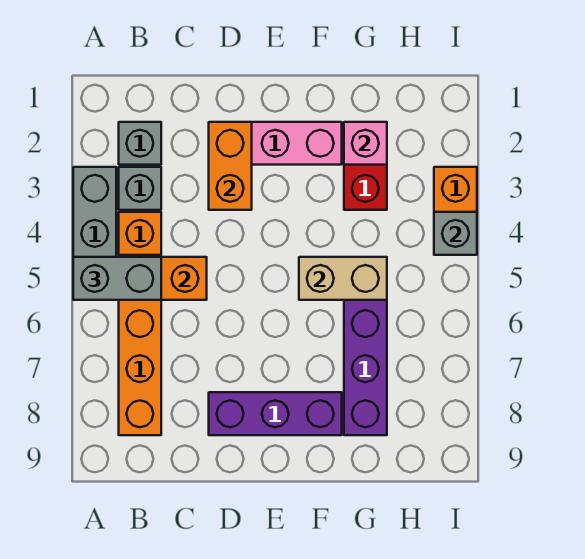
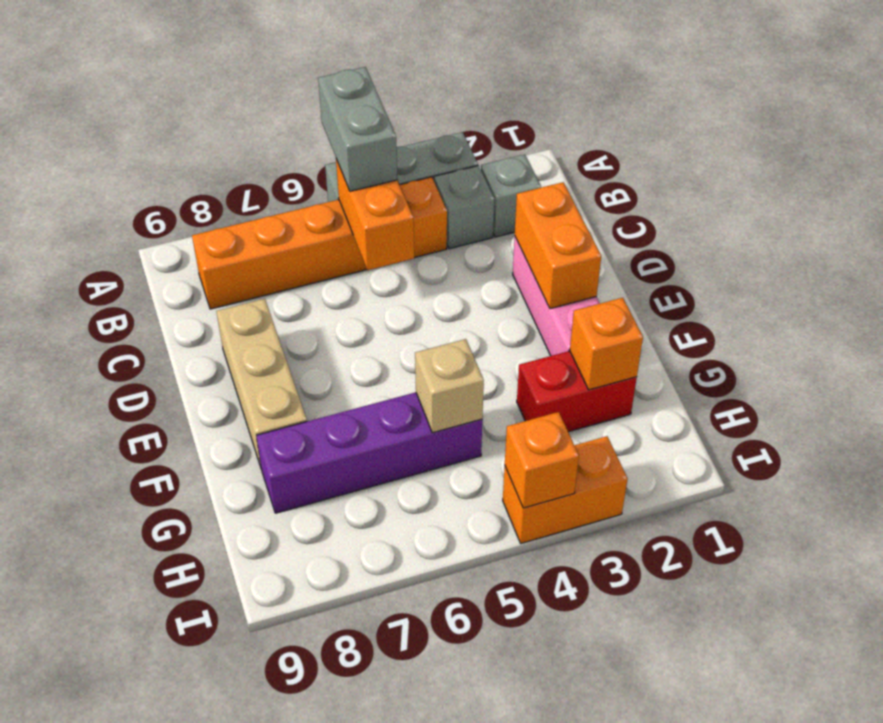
orange 1x2 brick [209,122,252,210] -> orange 1x2 brick turned to [515,182,601,309]
purple 1x3 brick [209,392,342,435] -> tan 1x3 brick [216,299,307,467]
tan 1x2 brick [299,257,387,300] -> tan 1x1 brick [415,339,484,433]
pink 1x1 brick [344,122,387,165] -> orange 1x1 brick [570,298,643,390]
grey 1x1 brick [434,212,477,255] -> orange 1x1 brick [505,412,579,508]

